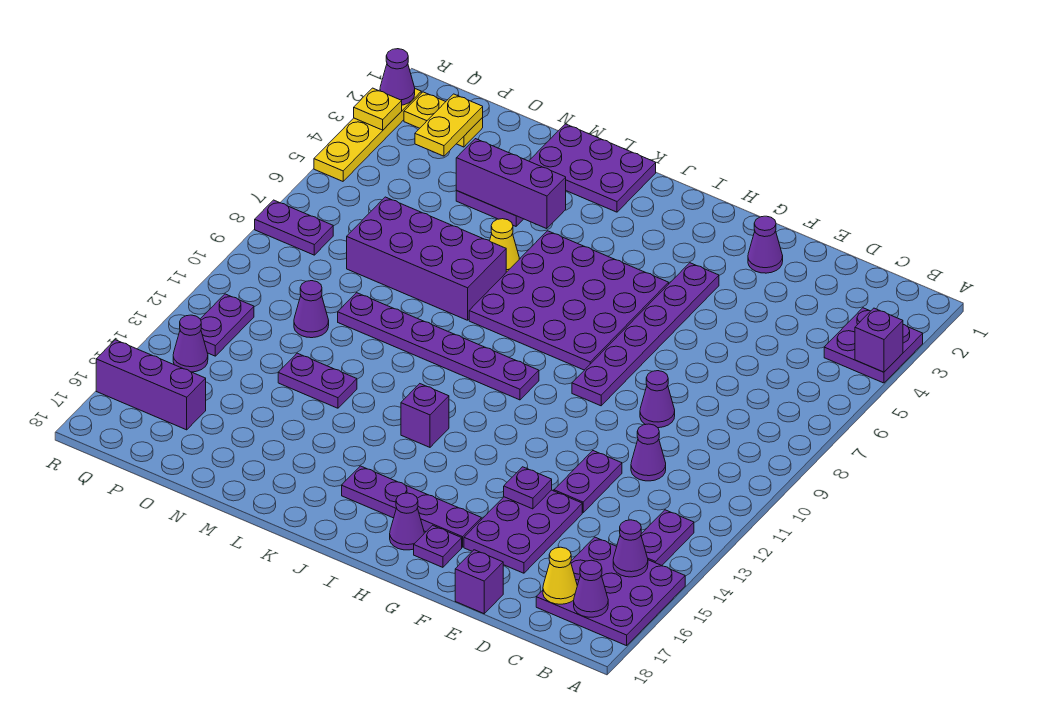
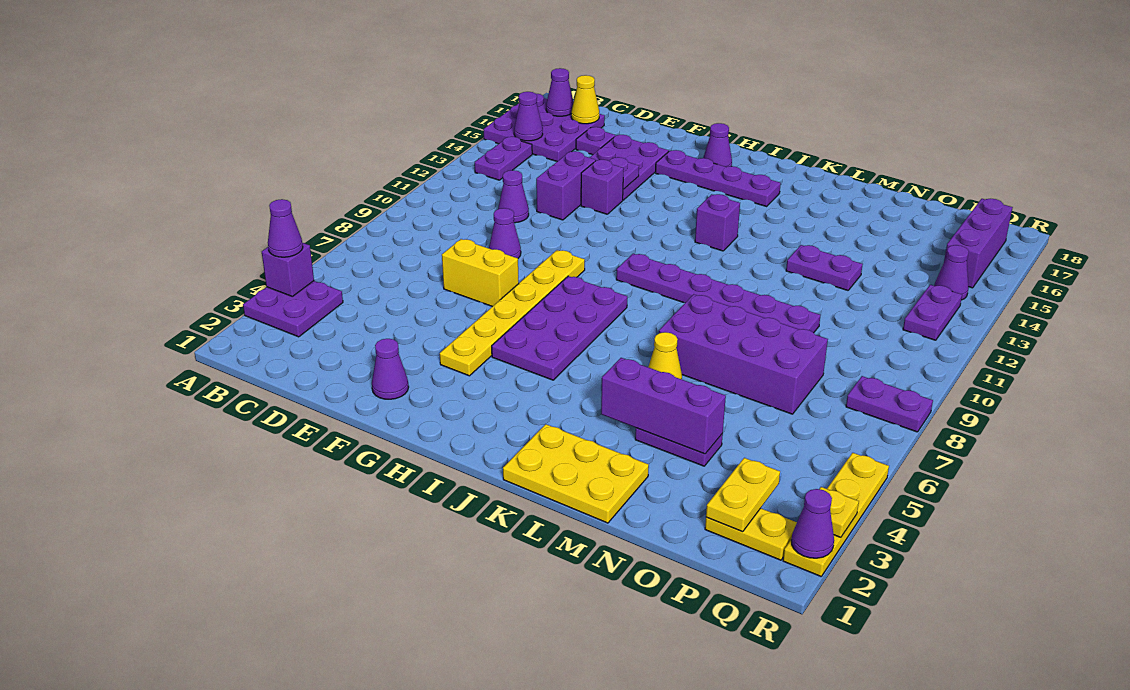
none -> yellow 1x2 brick [442,239,519,307]
purple 1x2 plate [554,451,622,513] -> purple 1x2 brick [536,151,596,220]
purple 1x1 brick [455,550,503,614] -> purple 1x1 brick moved to [581,160,624,214]
purple 1x6 plate [572,263,719,406] -> yellow 1x6 plate [440,250,585,376]
purple 1x1 plate [414,525,462,567] -> purple 1x1 plate moved to [576,127,615,155]
purple 4x4 plate [469,231,669,370] -> purple 2x4 plate [492,276,627,380]
purple 2x3 plate [529,124,656,212] -> yellow 2x3 plate [503,424,649,523]
purple 1x1 cone [294,281,329,338] -> purple 1x1 cone moved to [268,199,303,257]
purple 1x3 brick [96,340,206,430] -> purple 1x3 brick turned to [944,199,1013,288]

